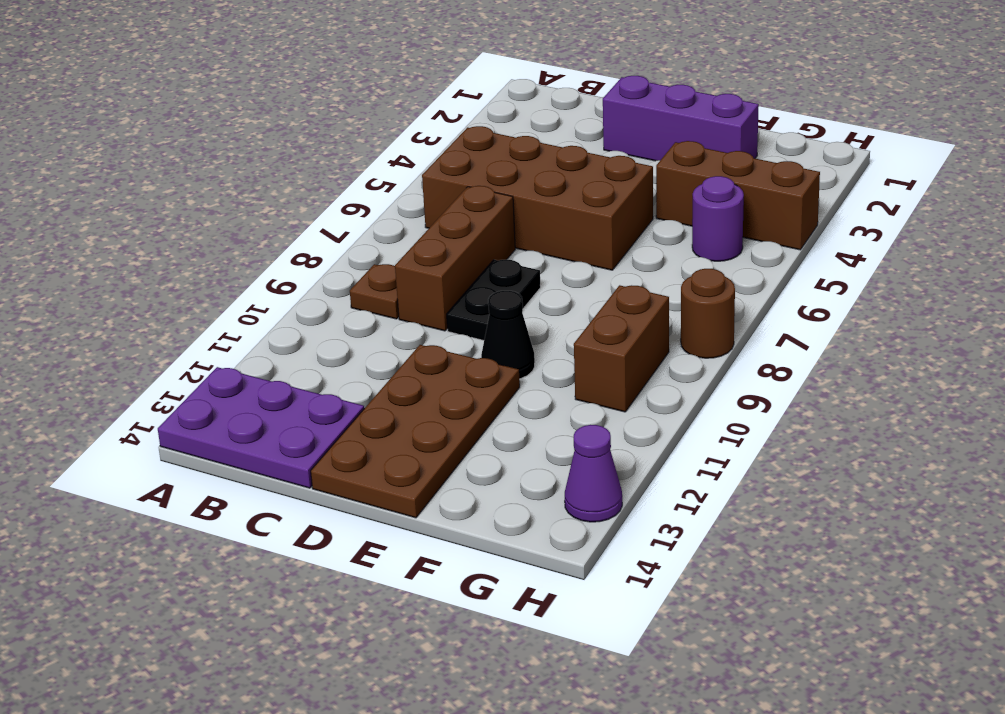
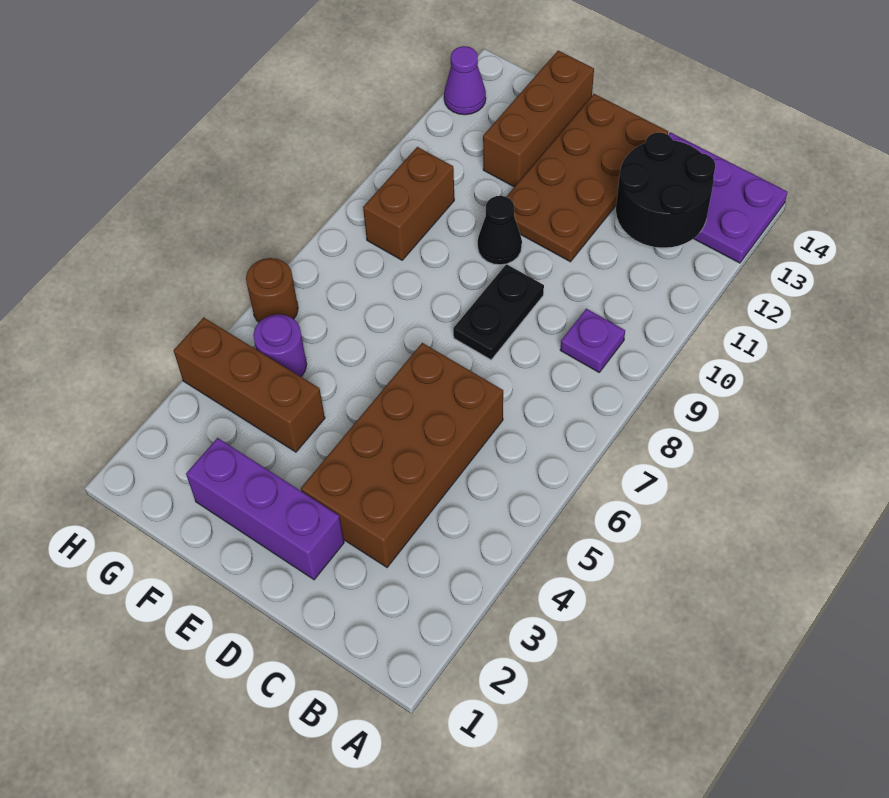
brown 2x4 brick [422,126,653,270] -> brown 2x4 brick turned to [301,343,503,567]
brown 1x1 plate [350,264,399,319] -> purple 1x1 plate [560,309,625,372]
none -> black 2x2 round brick [616,133,715,248]
brown 1x3 brick [395,186,515,331] -> brown 1x3 brick moved to [483,51,594,187]
brown 1x1 round brick [681,269,735,358] -> brown 1x1 round brick moved to [246,258,298,322]

